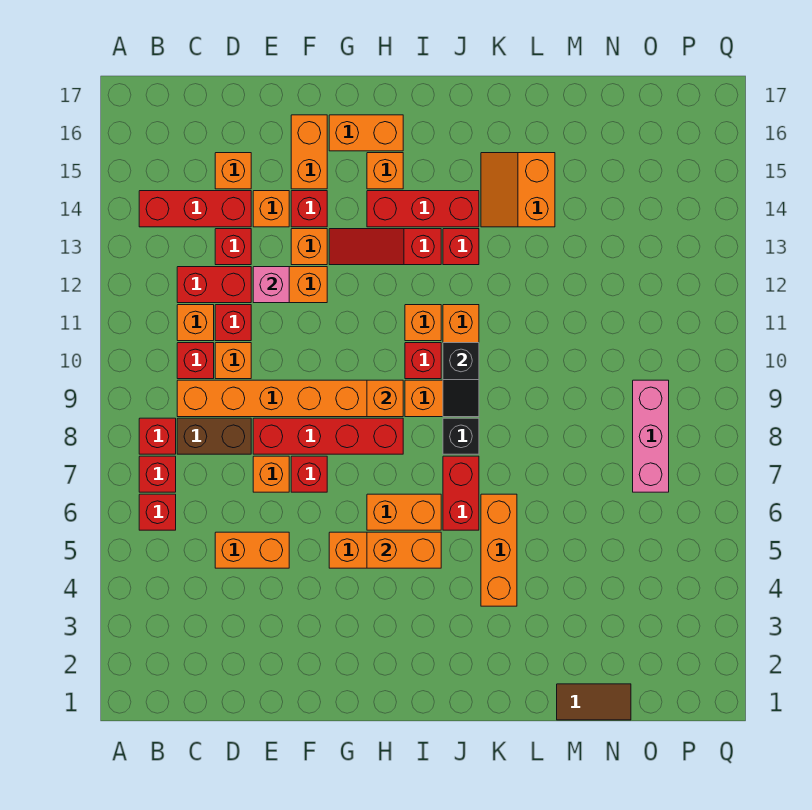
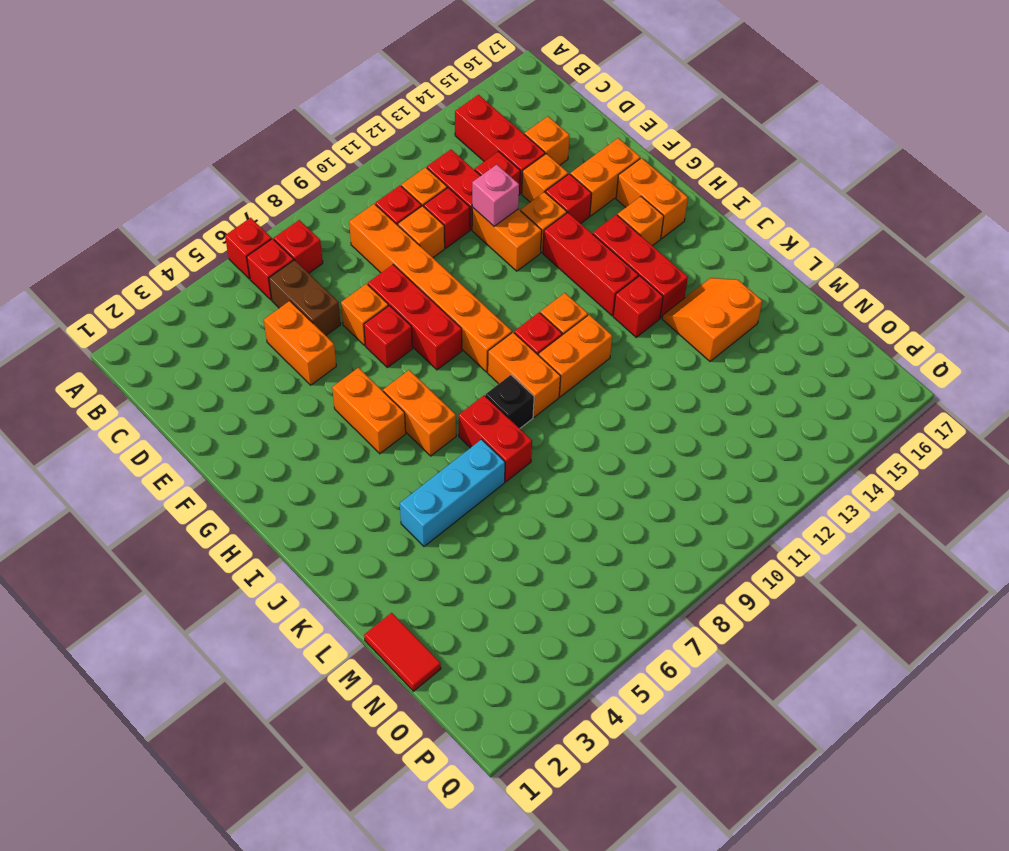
red 1x1 brick [139,418,176,454] -> red 1x1 brick moved to [225,218,272,279]
brown 1x2 brick [177,418,251,454] -> brown 1x2 brick moved to [269,260,341,335]
red 1x4 brick [253,418,403,454] -> red 1x3 brick [368,265,462,370]
red 1x3 slope [329,229,441,265] -> red 1x3 brick [543,213,638,316]
orange 1x2 brick [367,532,441,568] -> none
orange 1x1 brick [367,380,403,417] -> none
red 1x2 brick [443,456,479,530] -> red 1x2 brick turned to [459,395,532,482]
black 1x2 slope [443,343,479,417] -> none
orange 1x3 brick [481,494,517,606] -> cyan 1x3 brick [400,439,505,546]
brown 1x2 tile [557,684,631,720] -> red 1x2 tile [364,613,441,691]
pink 1x3 brick [633,380,669,492] -> none

